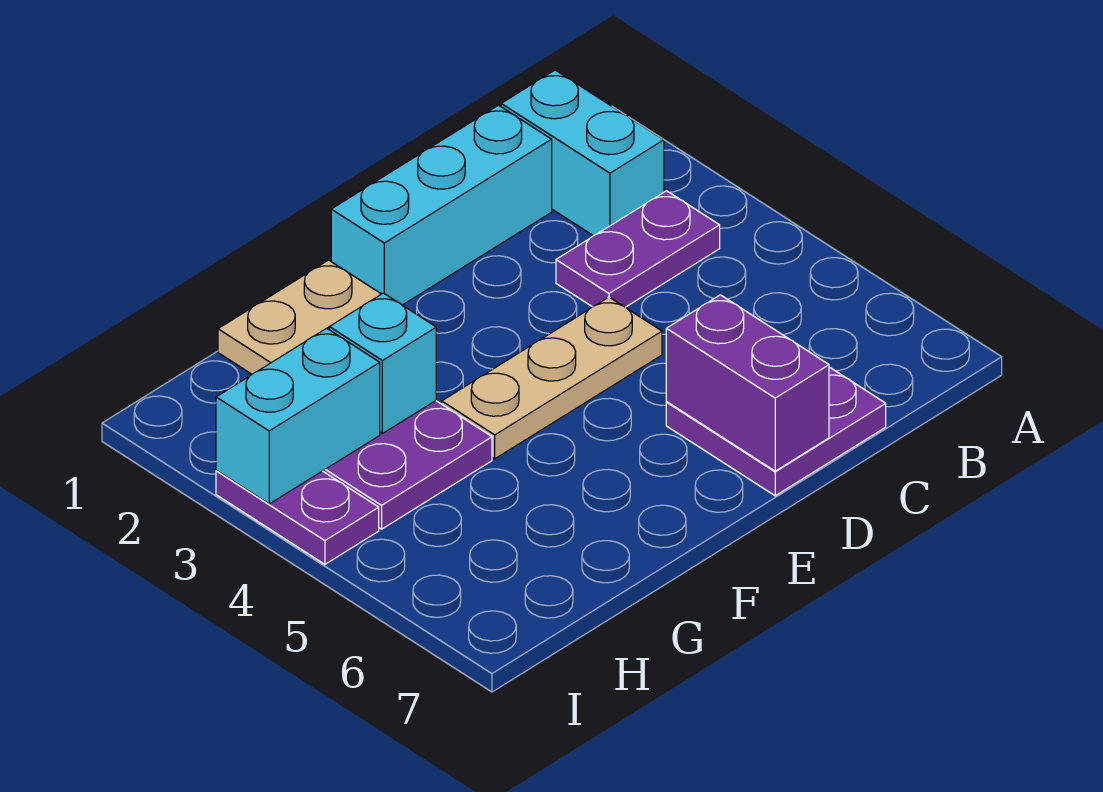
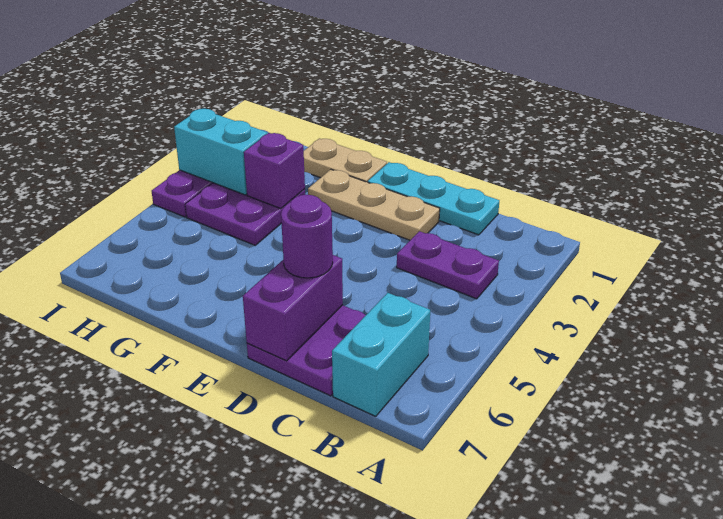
cyan 1x2 brick [501,70,664,236] -> cyan 1x2 brick moved to [332,293,430,416]
cyan 1x3 brick [331,105,552,305] -> cyan 1x3 plate [368,162,499,235]
tan 1x3 plate [442,297,662,459] -> tan 1x3 plate moved to [308,169,440,240]
none -> purple 1x1 round brick [281,195,333,278]
cyan 1x1 brick [329,293,436,434] -> purple 1x1 brick [244,133,305,209]

